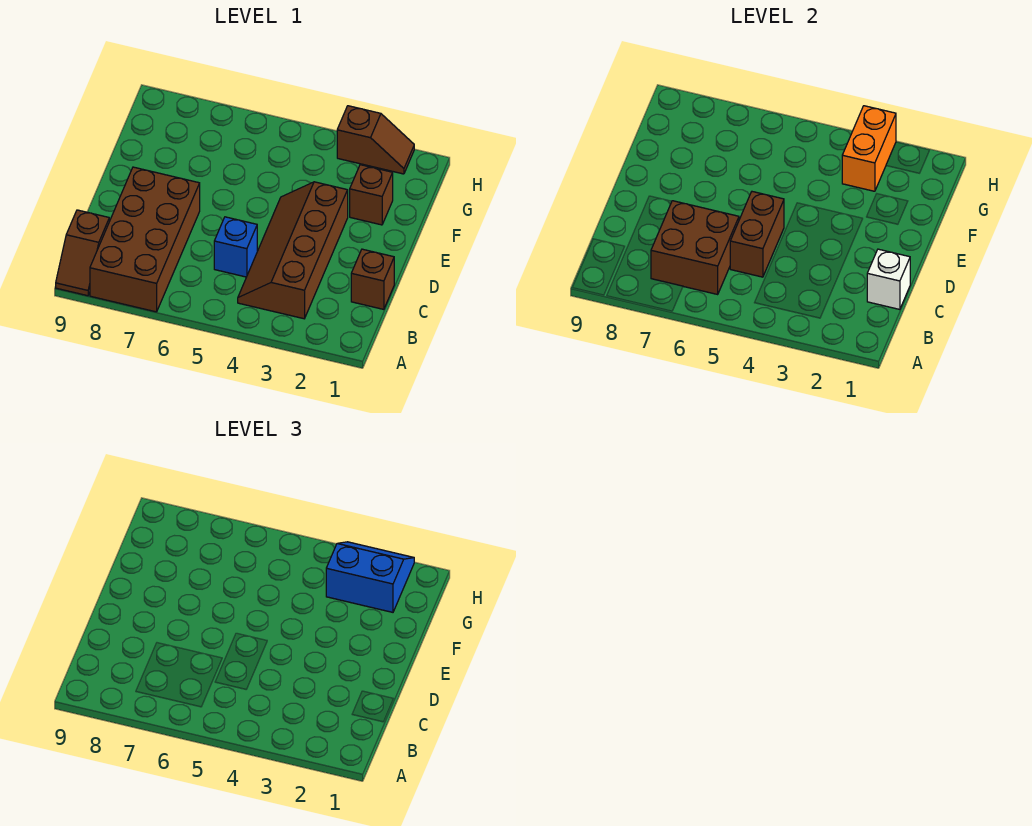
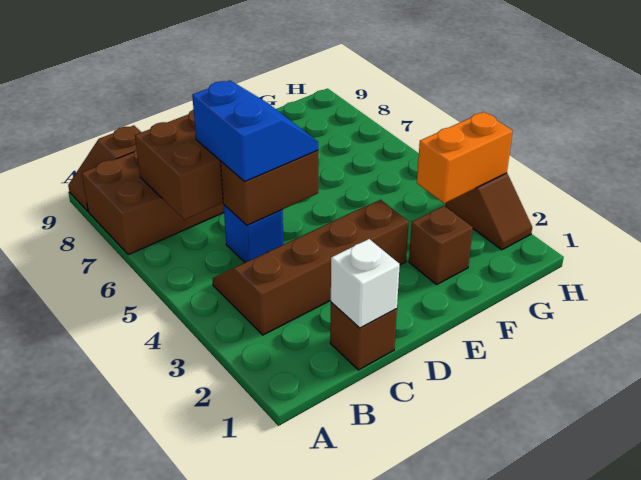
blue 2x2 slope [326,542,414,612] -> blue 2x2 slope moved to [192,80,318,181]

